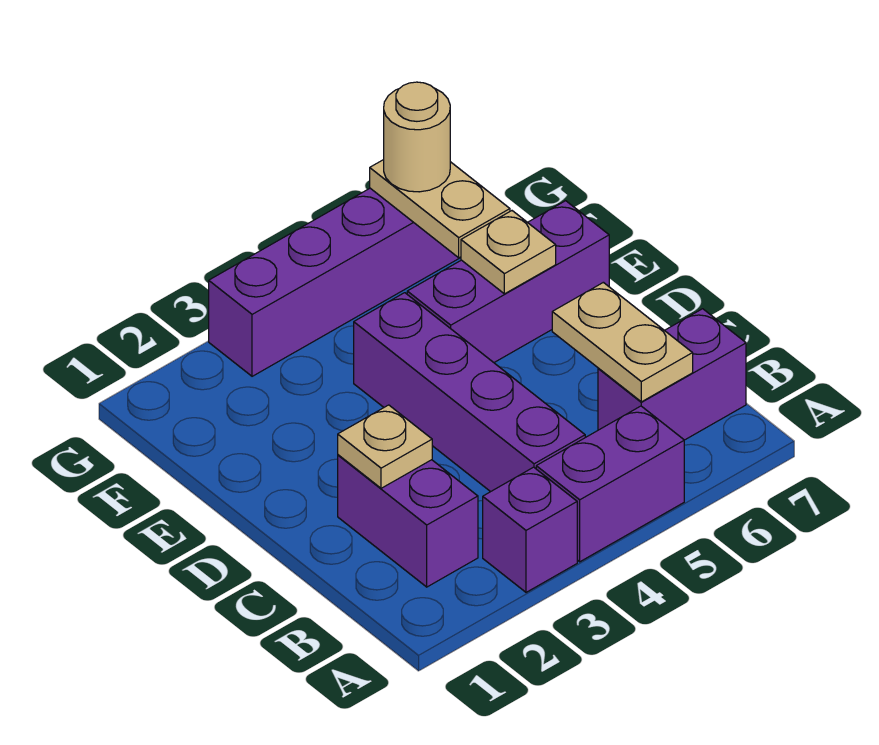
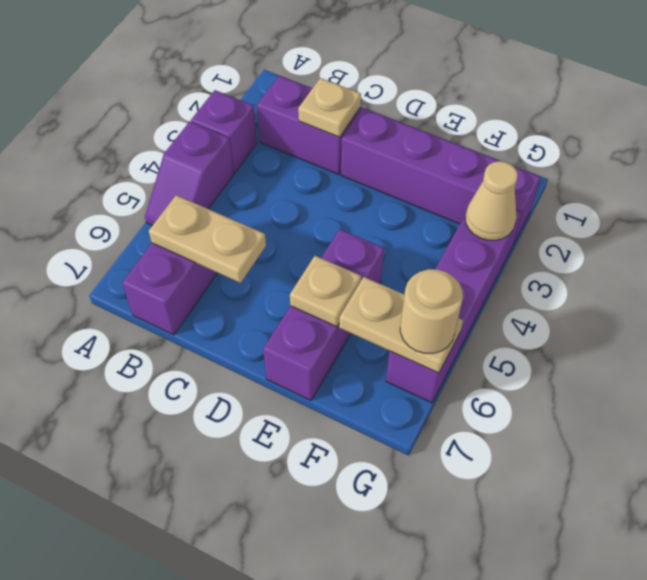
purple 1x2 brick [536,406,684,562] -> purple 1x2 slope [145,122,234,226]
purple 1x4 brick [354,293,585,492] -> purple 1x4 brick moved to [341,108,540,244]
none -> tan 1x1 cone [465,161,518,240]

